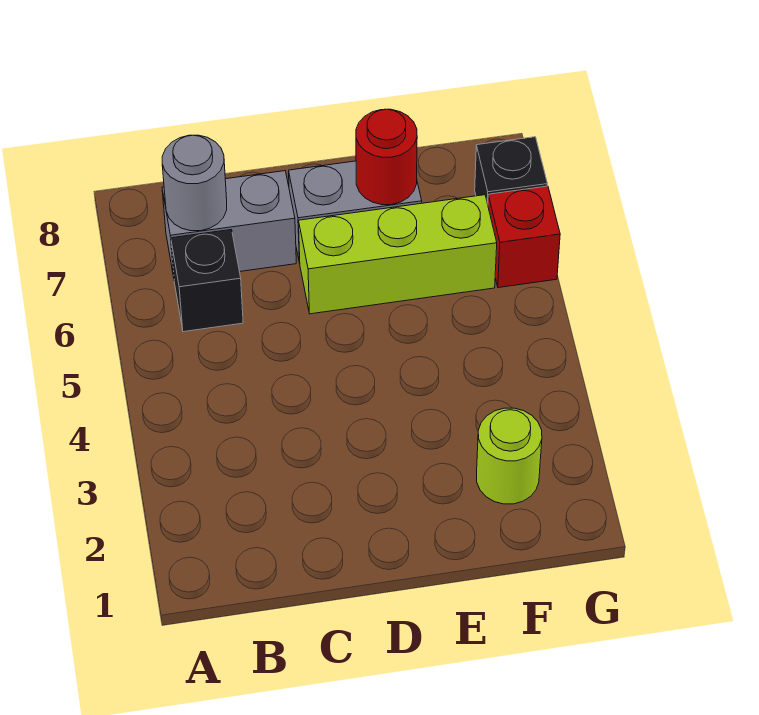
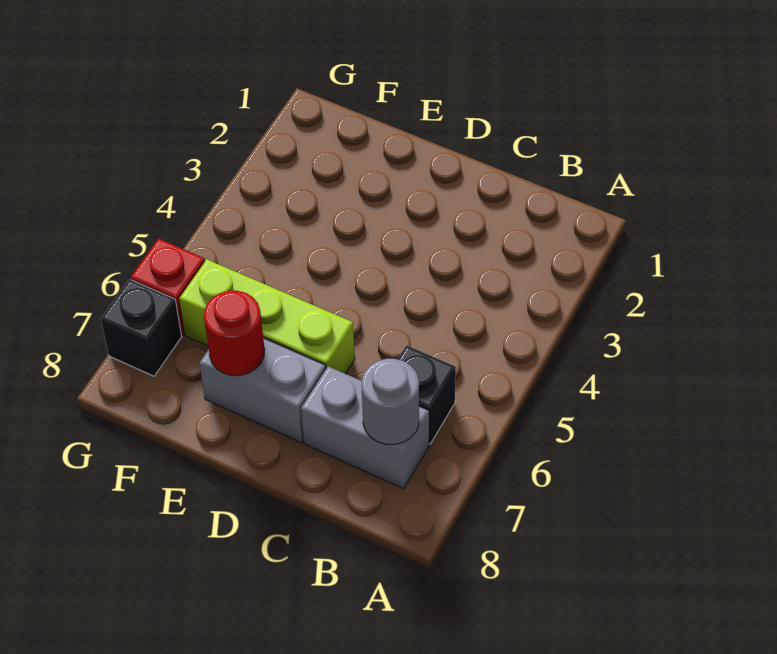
lime 1x1 round brick [477,408,542,504] -> none

